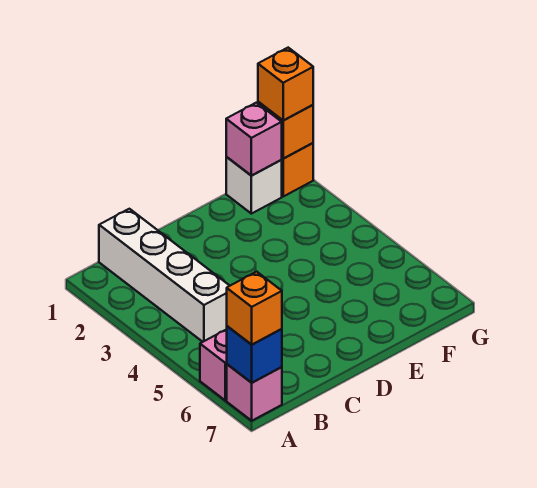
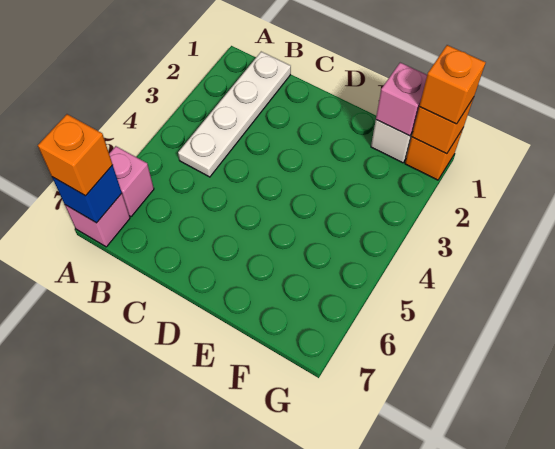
white 1x4 brick [99,209,230,342] -> white 1x4 plate [178,52,291,177]

